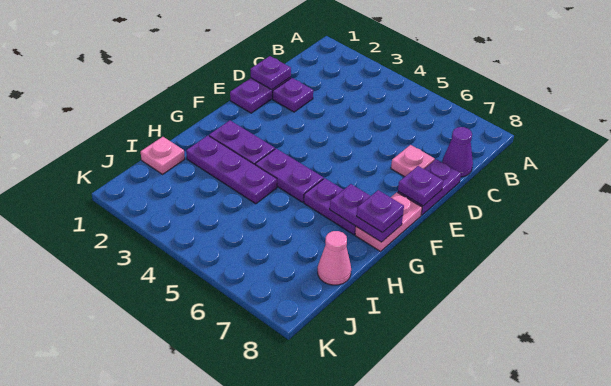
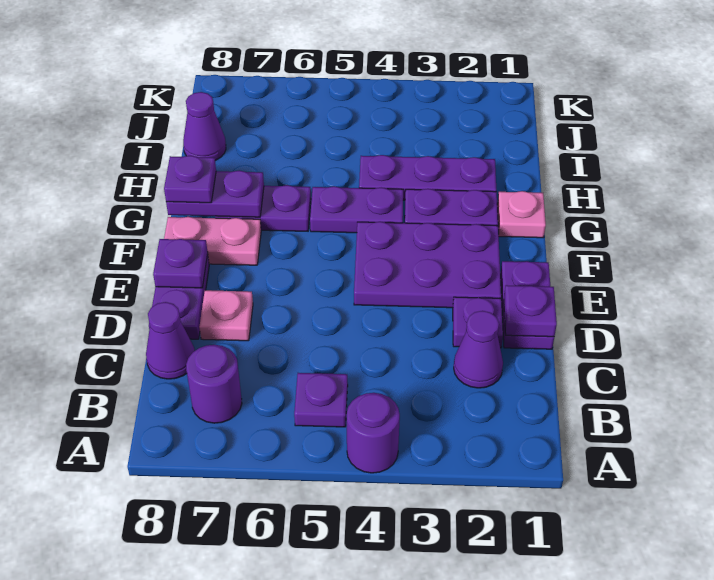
none -> purple 1x1 round brick [347,393,400,473]
none -> purple 1x1 plate [294,373,348,427]
none -> purple 1x1 round brick [186,345,242,423]
none -> purple 1x1 cone [454,311,503,388]
none -> purple 2x3 plate [354,222,501,308]
pink 1x2 plate [355,192,422,251] -> pink 1x2 plate turned to [164,217,261,265]
pink 1x1 plate [141,137,185,174] -> pink 1x1 plate moved to [497,191,546,238]
pink 1x1 cone [318,231,351,285] -> purple 1x1 cone [183,92,226,161]

